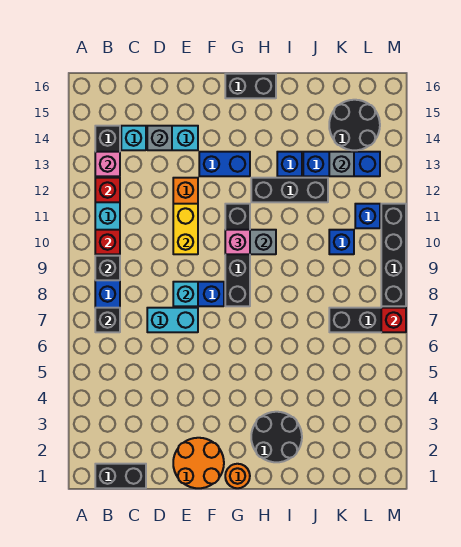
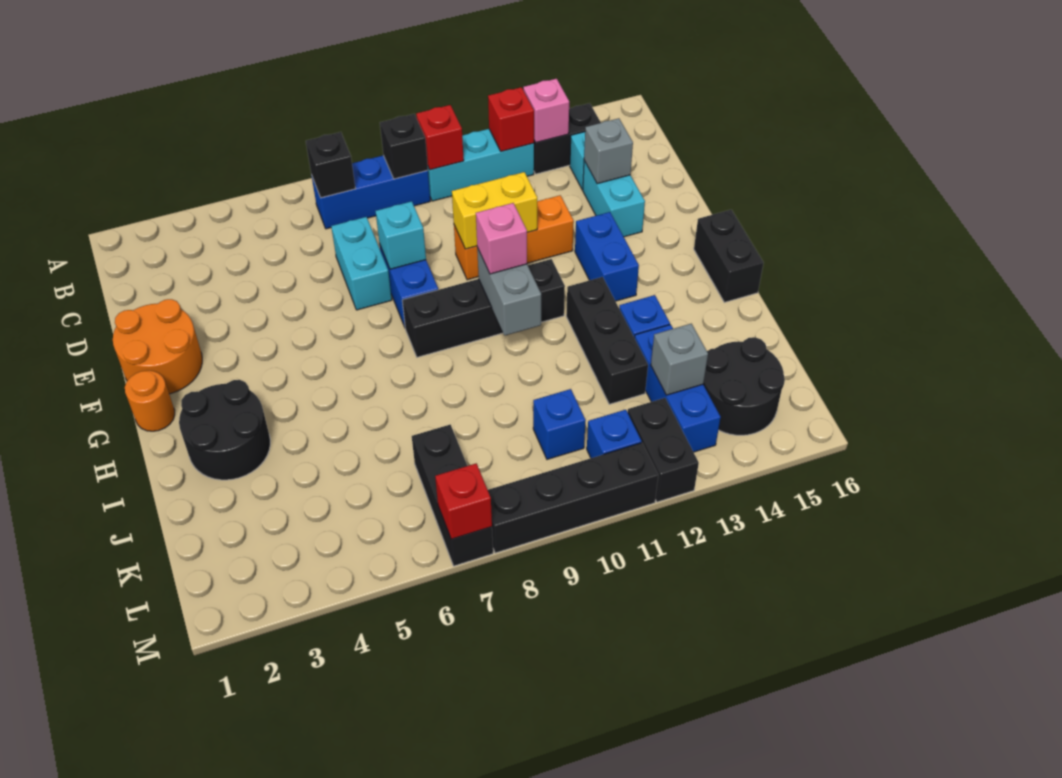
black 1x2 brick [95,464,146,488] -> black 1x2 brick moved to [628,398,699,502]

